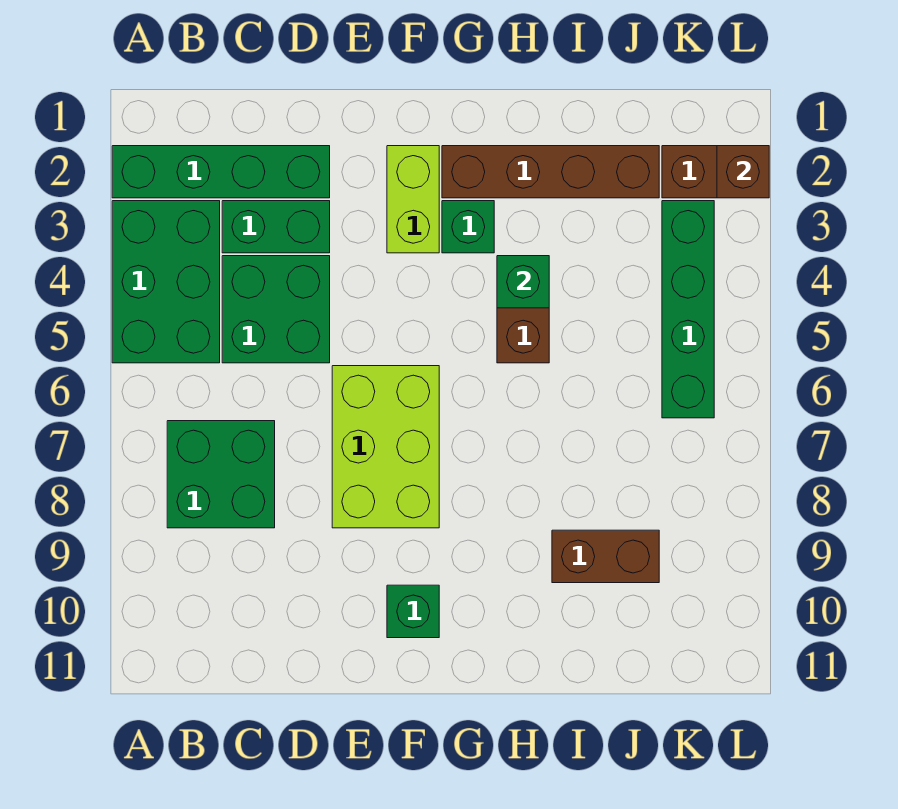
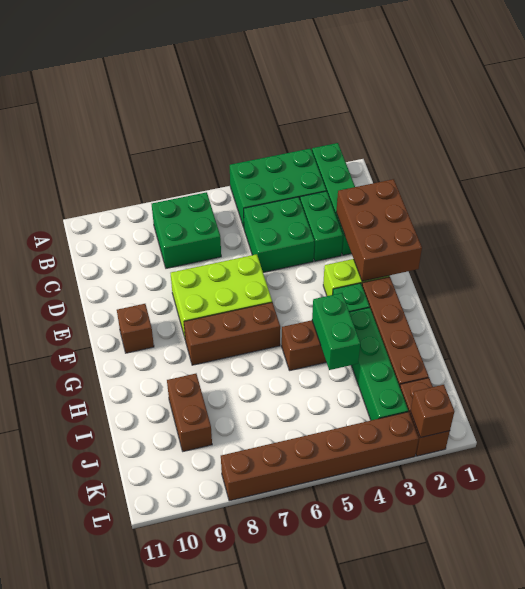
none -> brown 2x3 brick [336,179,422,281]
green 1x1 brick [387,585,439,638] -> brown 1x1 brick [117,304,154,353]
none -> brown 1x3 brick [184,302,280,365]
green 1x1 brick [497,256,549,308] -> green 1x2 brick [312,293,360,370]
green 1x4 brick [662,201,714,418] -> green 1x4 brick turned to [349,308,408,420]
none -> brown 1x6 brick [221,412,419,501]

